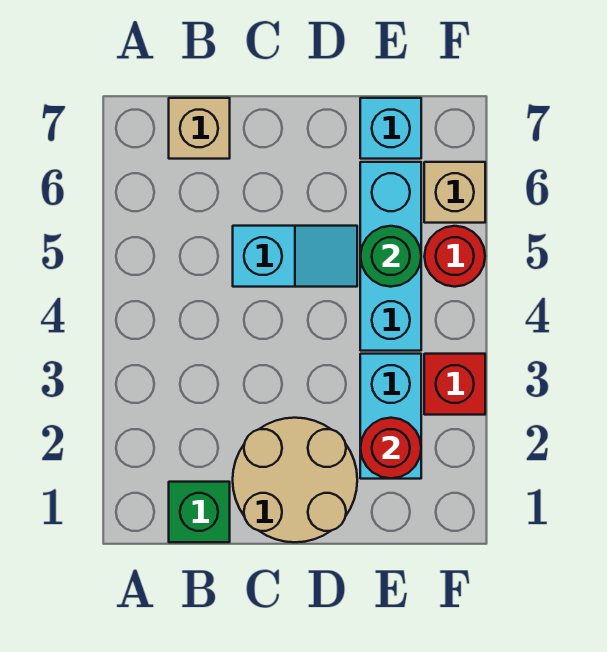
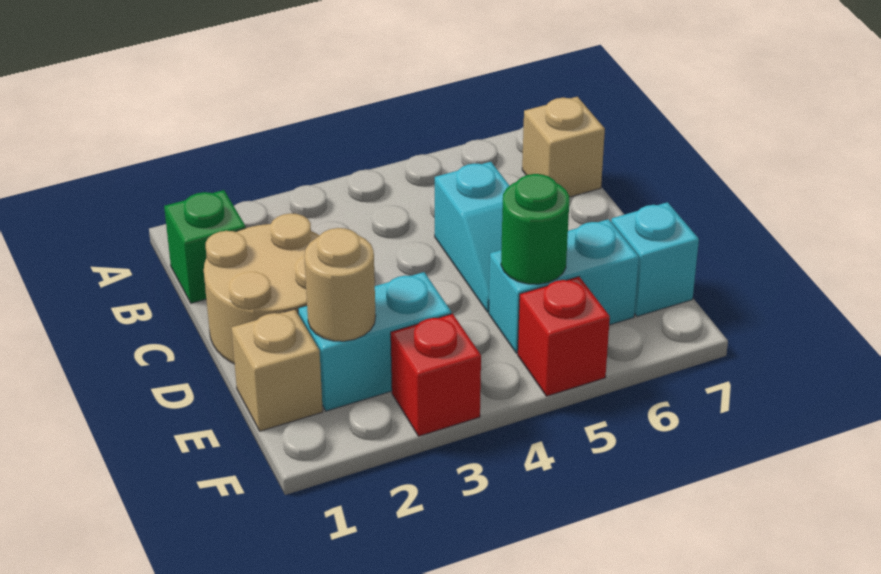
red 1x1 round brick [360,418,421,478] -> tan 1x1 round brick [304,228,376,341]
cyan 1x3 brick [360,162,421,351] -> cyan 1x2 brick [489,219,639,353]
red 1x1 round brick [424,226,485,287] -> red 1x1 brick [518,277,610,396]
tan 1x1 brick [424,162,485,223] -> tan 1x1 brick moved to [231,309,323,431]

